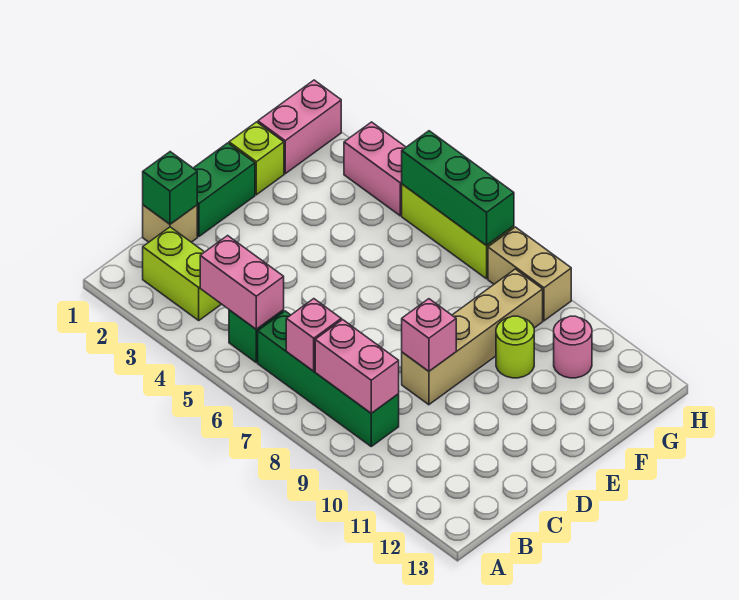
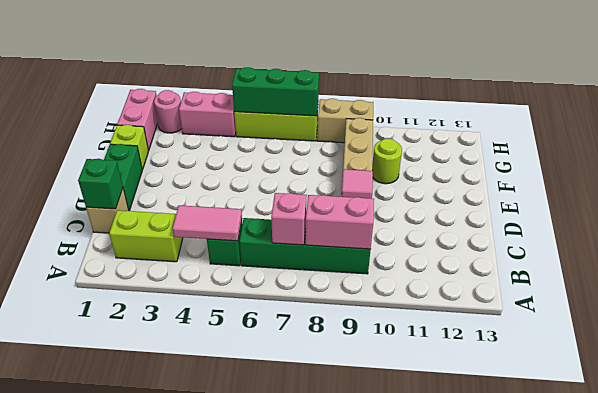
pink 1x2 brick [200,236,284,329] -> pink 1x2 tile [173,205,242,241]
pink 1x1 brick [402,299,456,371] -> pink 1x1 tile [342,169,373,198]
pink 1x1 round brick [554,316,592,378] -> pink 1x1 round brick moved to [154,90,182,133]

